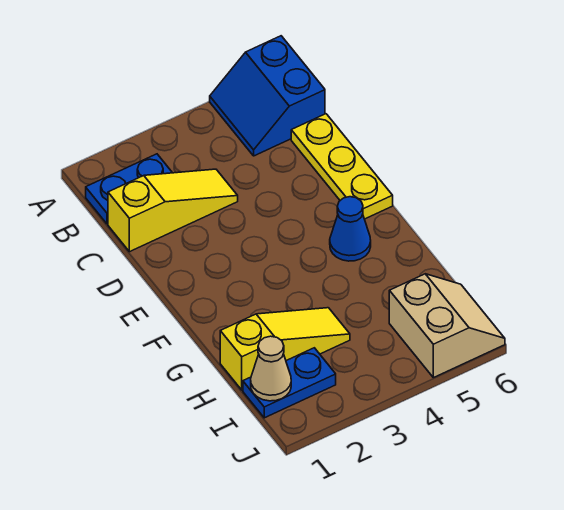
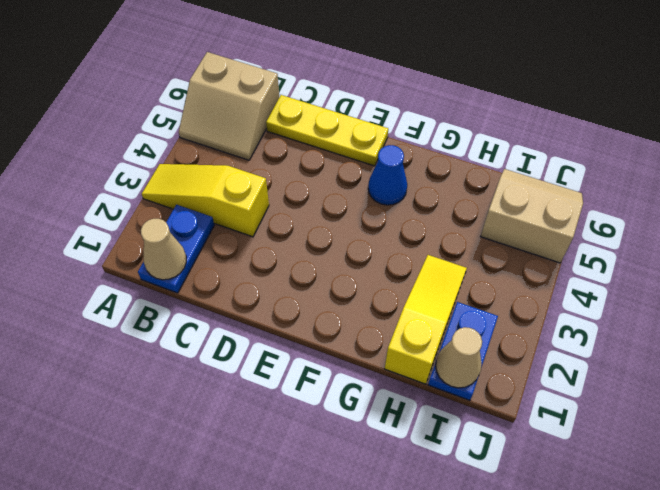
blue 2x2 slope [210,36,325,156] -> tan 2x2 slope [179,52,279,160]
none -> tan 1x1 cone [141,219,186,280]
yellow 1x3 slope [108,169,238,252] -> yellow 1x3 slope turned to [142,164,269,237]

